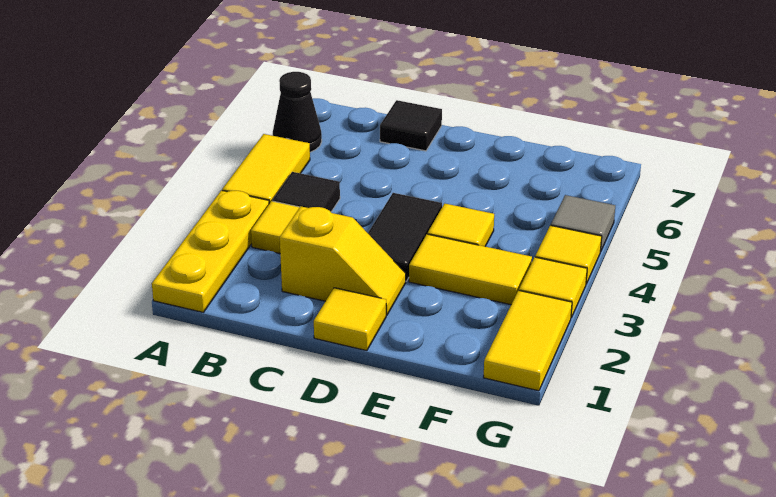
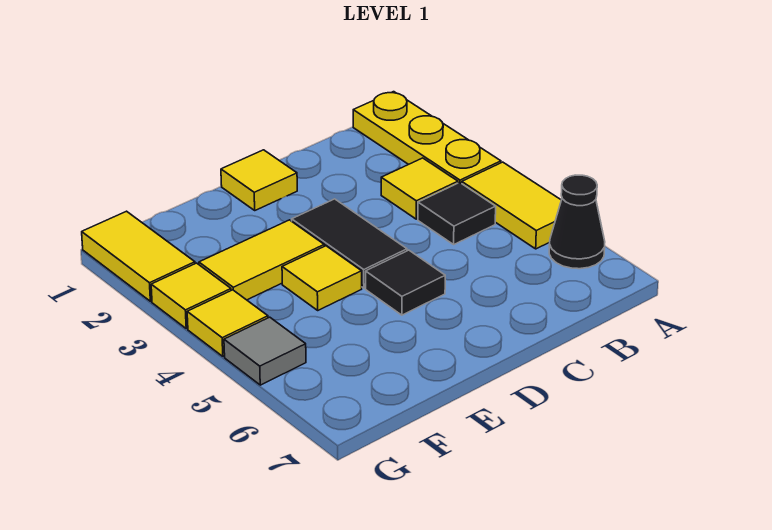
yellow 1x2 slope [280,206,406,315] -> none
black 1x1 tile [380,100,442,151] -> black 1x1 tile moved to [366,250,445,315]

